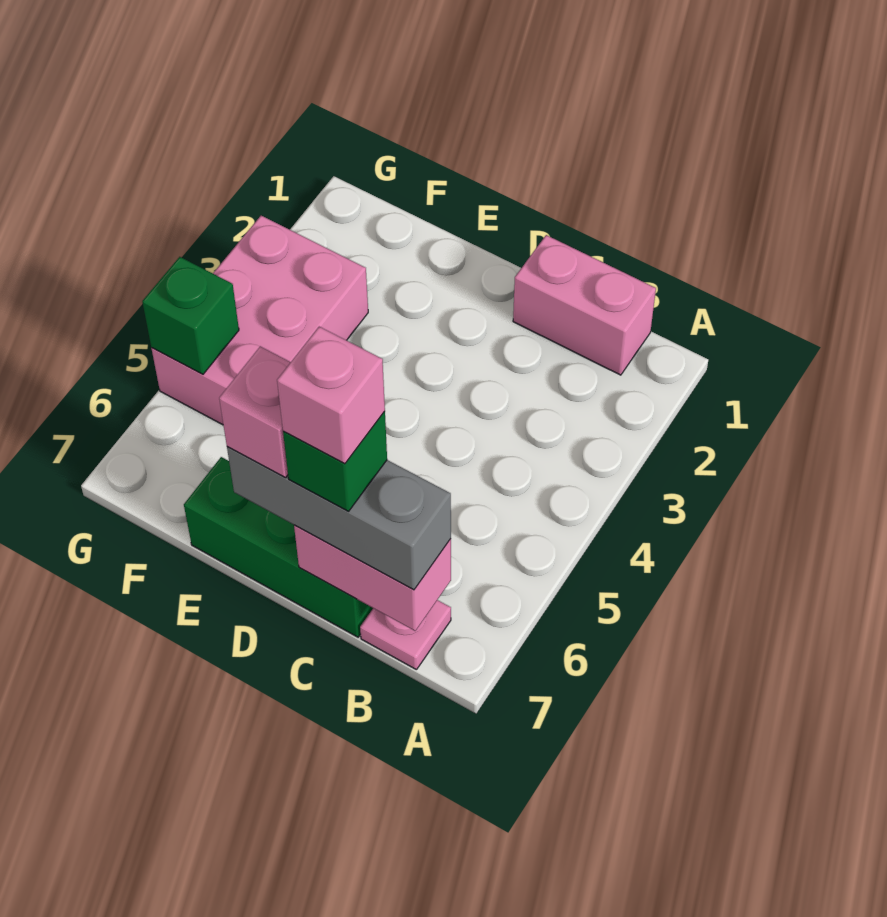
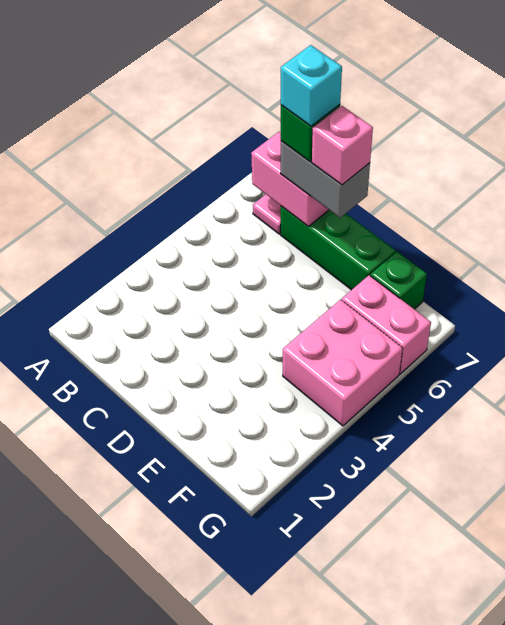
pink 1x2 brick [513,235,656,375] -> pink 1x2 brick moved to [342,275,431,374]
grey 1x3 brick [227,447,451,590] -> grey 1x2 brick [281,141,370,218]
pink 1x1 brick [277,327,385,464] -> cyan 1x1 brick [281,45,342,126]
pink 2x3 brick [151,216,368,425] -> pink 2x2 brick [283,300,403,426]
green 1x1 brick [142,257,239,374] -> green 1x1 brick moved to [370,252,427,309]

